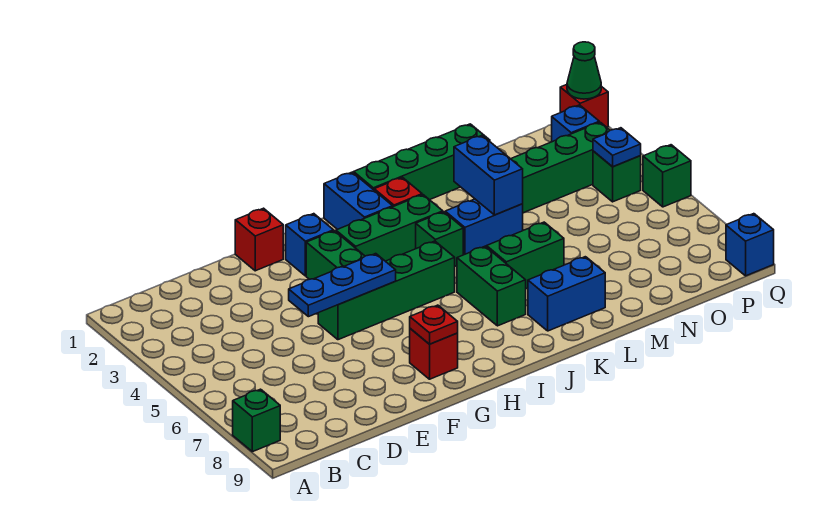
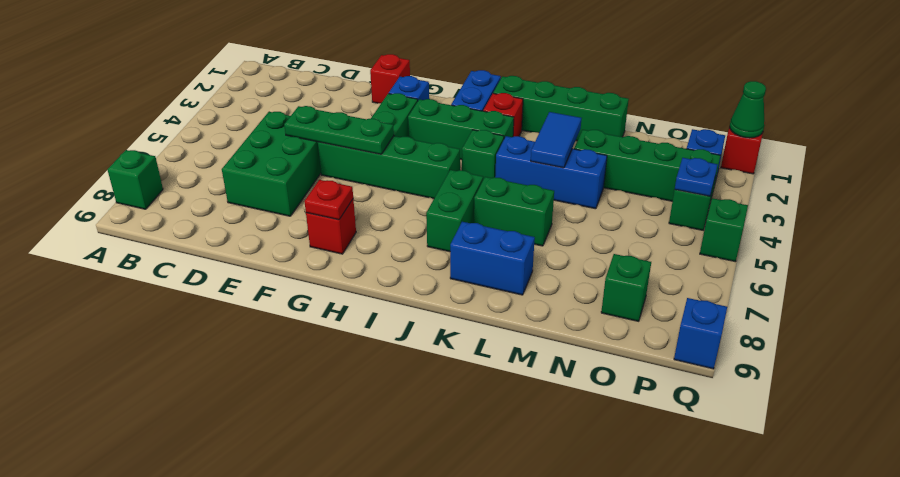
none -> green 2x3 brick [222,112,321,216]
blue 1x3 plate [289,254,396,317] -> green 1x3 plate [284,106,394,154]
blue 1x2 brick [445,199,523,255] -> blue 1x3 brick [495,136,607,209]
blue 1x2 brick [454,135,523,215] -> blue 1x2 tile [531,112,581,168]
none -> green 1x1 brick [601,254,651,321]

